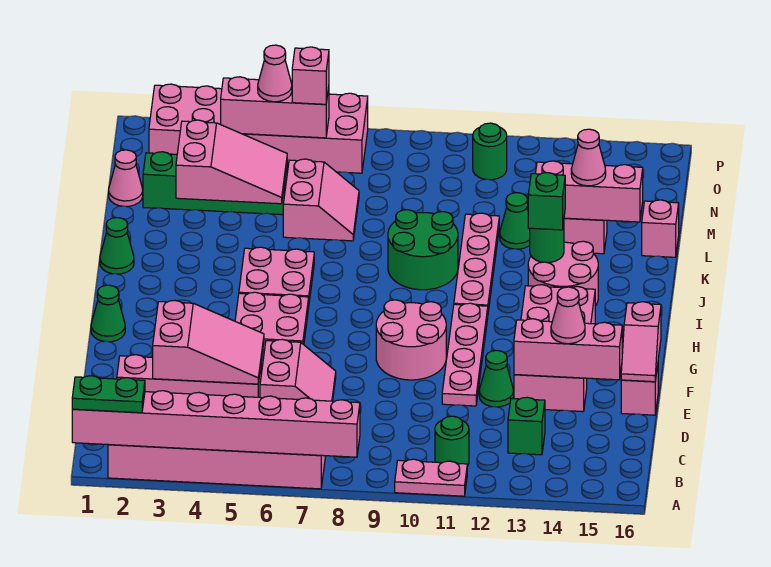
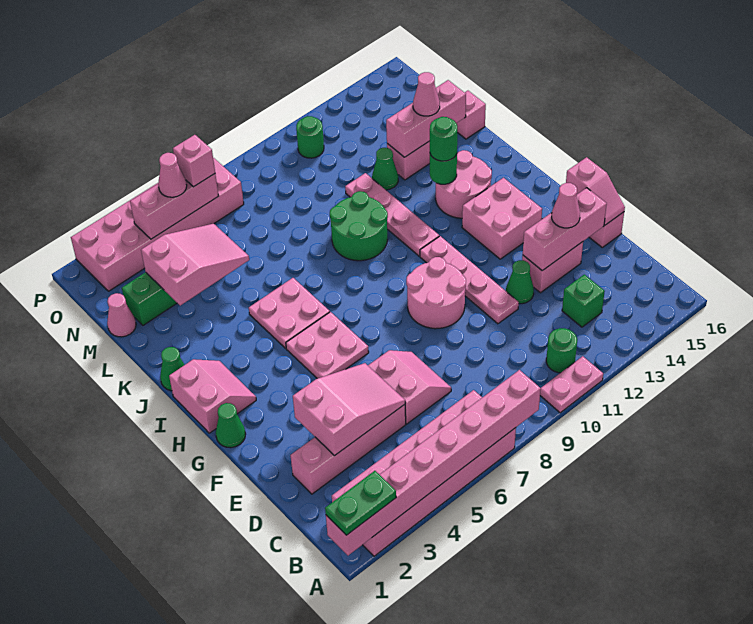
green 1x1 brick [528,173,565,230] -> green 1x1 round brick [430,117,457,161]
pink 2x2 slope [283,159,359,241] -> pink 2x2 slope moved to [169,359,256,433]

